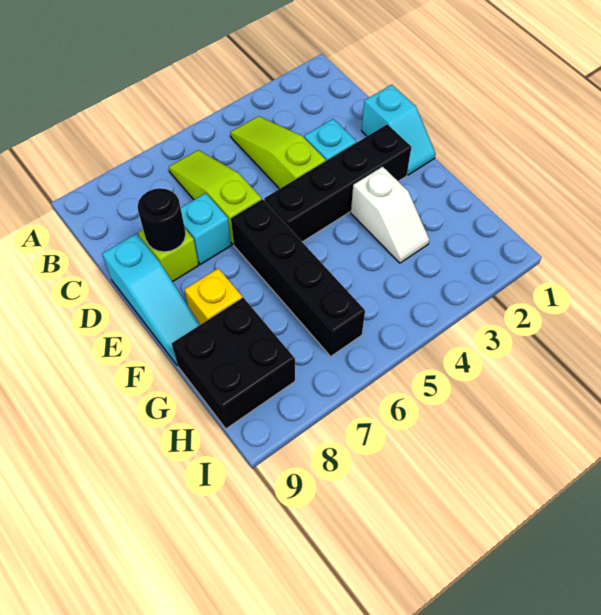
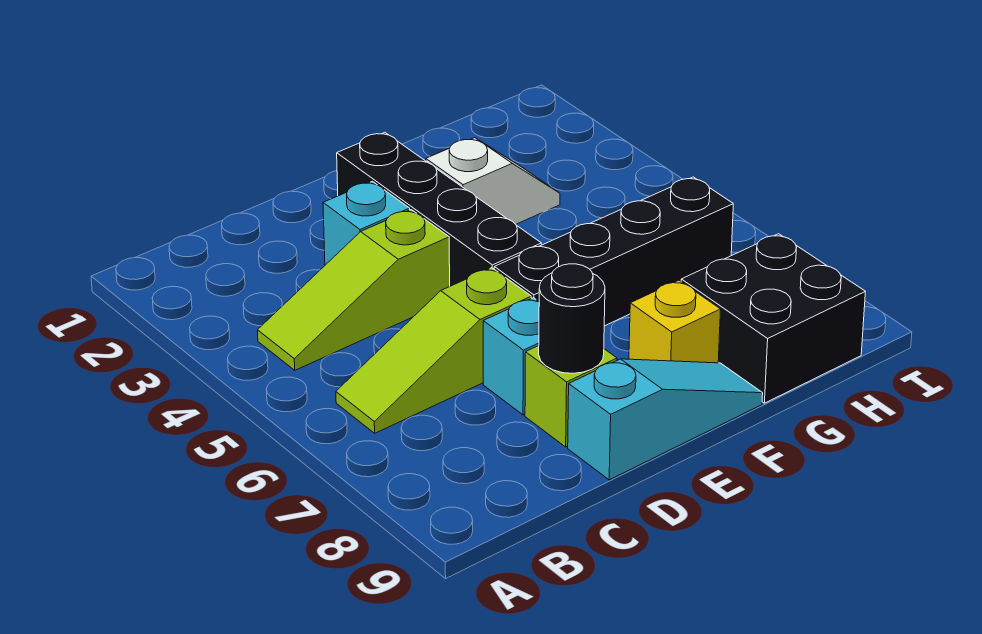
cyan 1x2 slope [362,85,436,175] -> none

